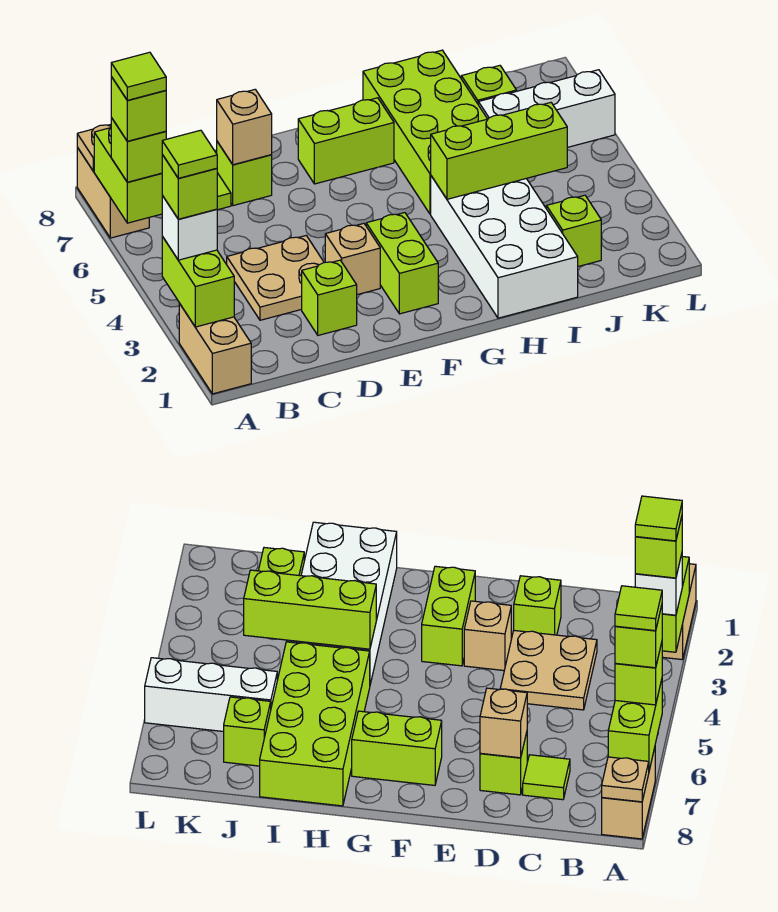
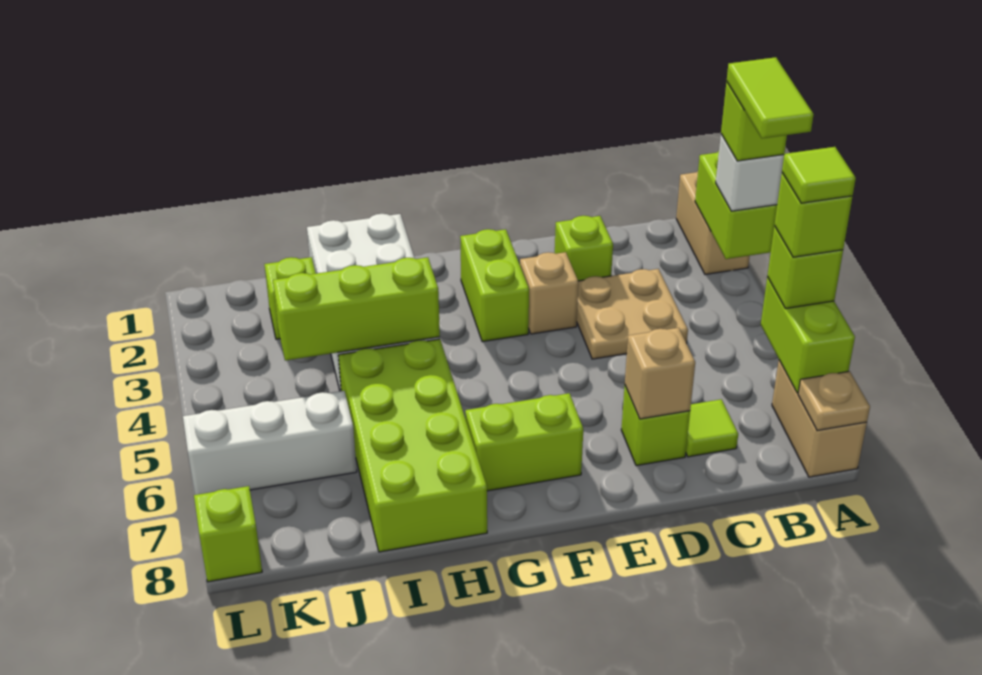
lime 1x1 tile [162,130,217,178] -> lime 1x2 tile [727,57,814,138]
lime 1x1 brick [461,66,516,103] -> lime 1x1 brick moved to [194,486,262,582]

